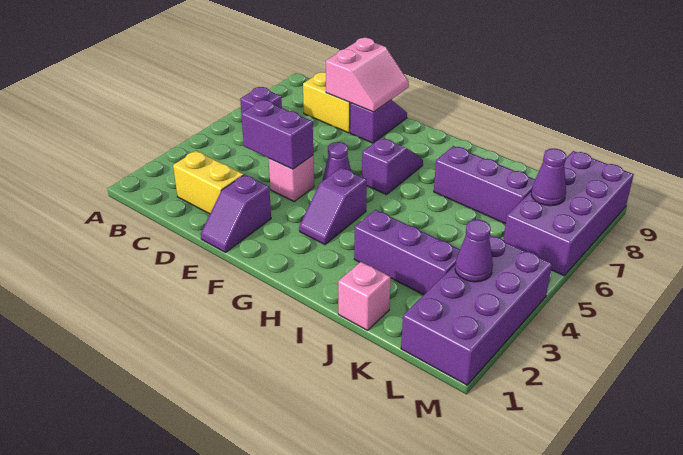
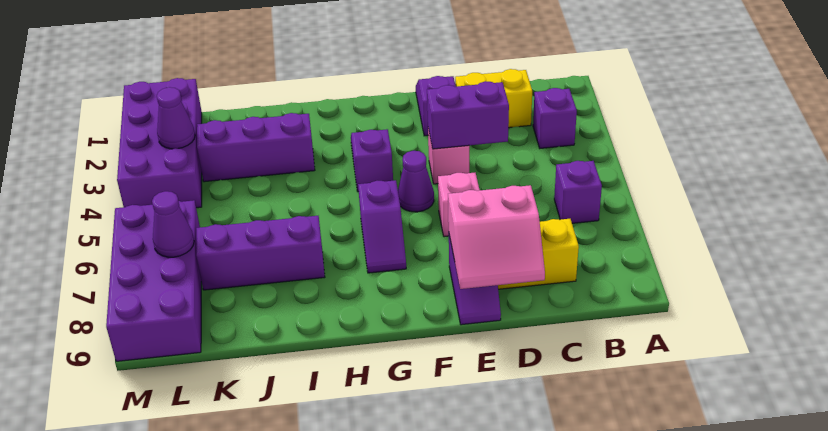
none -> purple 1x1 brick [533,88,577,148]
pink 2x2 slope [326,38,409,112] -> pink 2x2 slope turned to [448,185,545,289]
pink 1x1 brick [338,262,391,330] -> pink 1x1 brick moved to [438,173,480,237]

